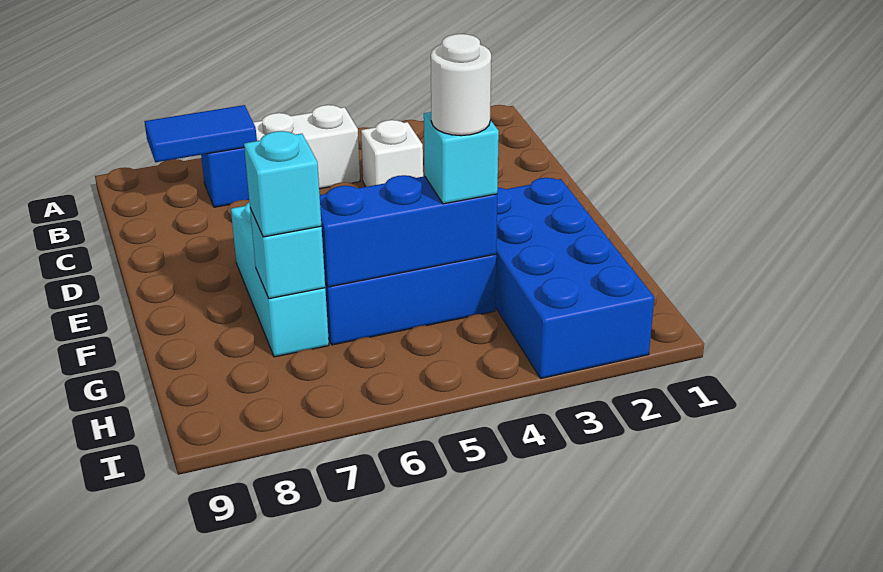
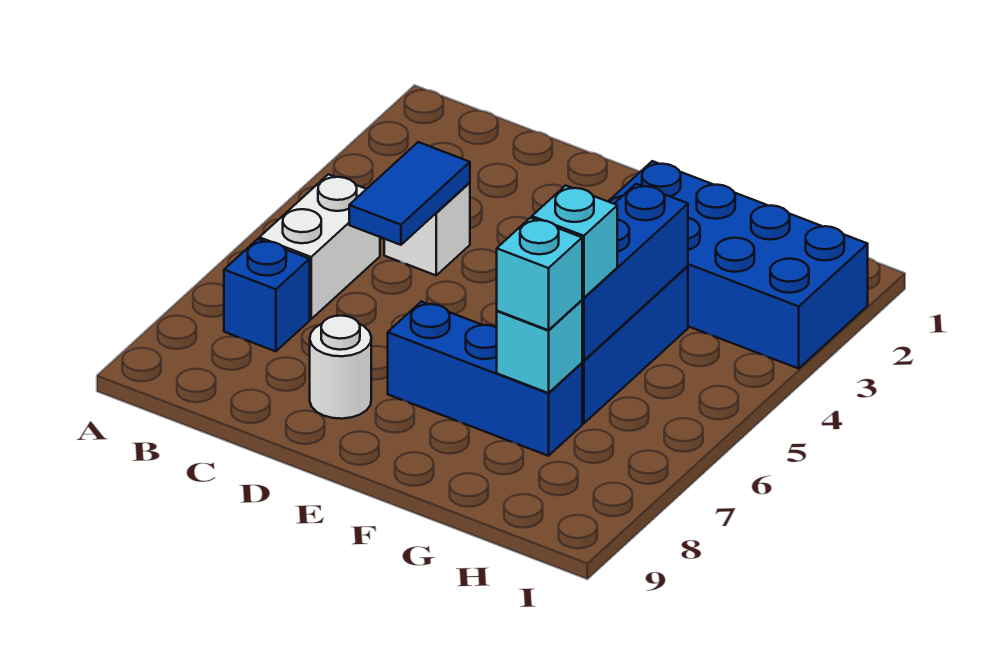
blue 1x2 tile [144,105,257,162] -> blue 1x2 tile moved to [349,142,470,245]
cyan 1x3 brick [231,202,329,357] -> blue 1x3 brick [388,302,582,456]
cyan 1x1 brick [424,112,499,204] -> cyan 1x1 brick moved to [532,185,617,298]
white 1x1 round brick [431,34,491,136] -> white 1x1 round brick moved to [310,316,371,419]

